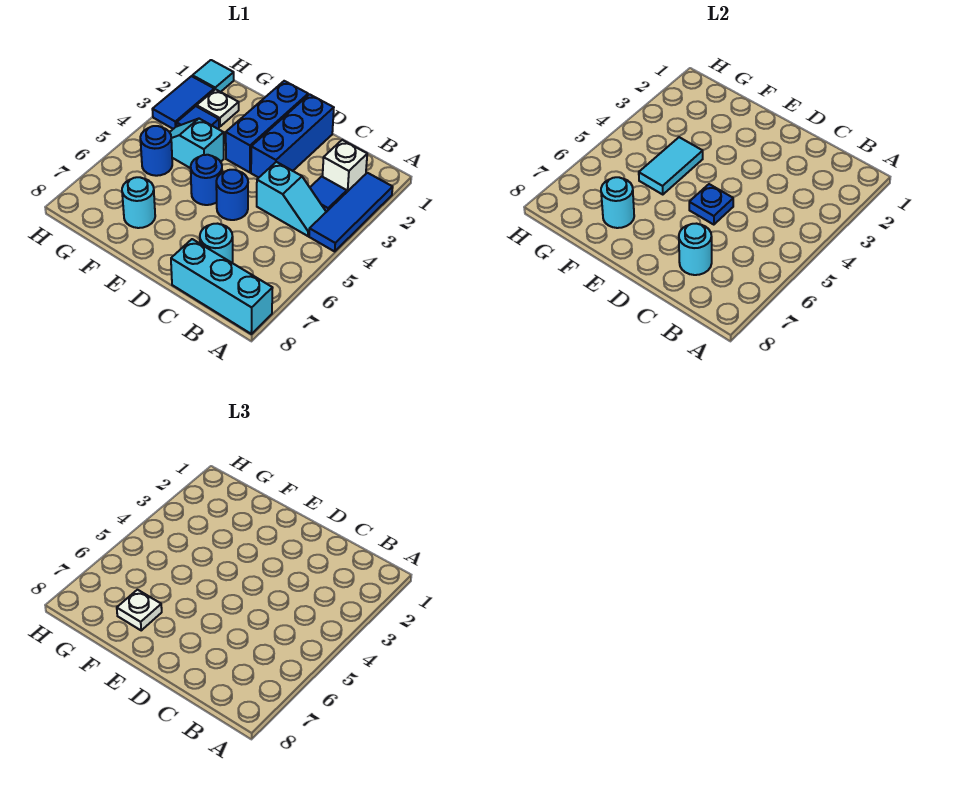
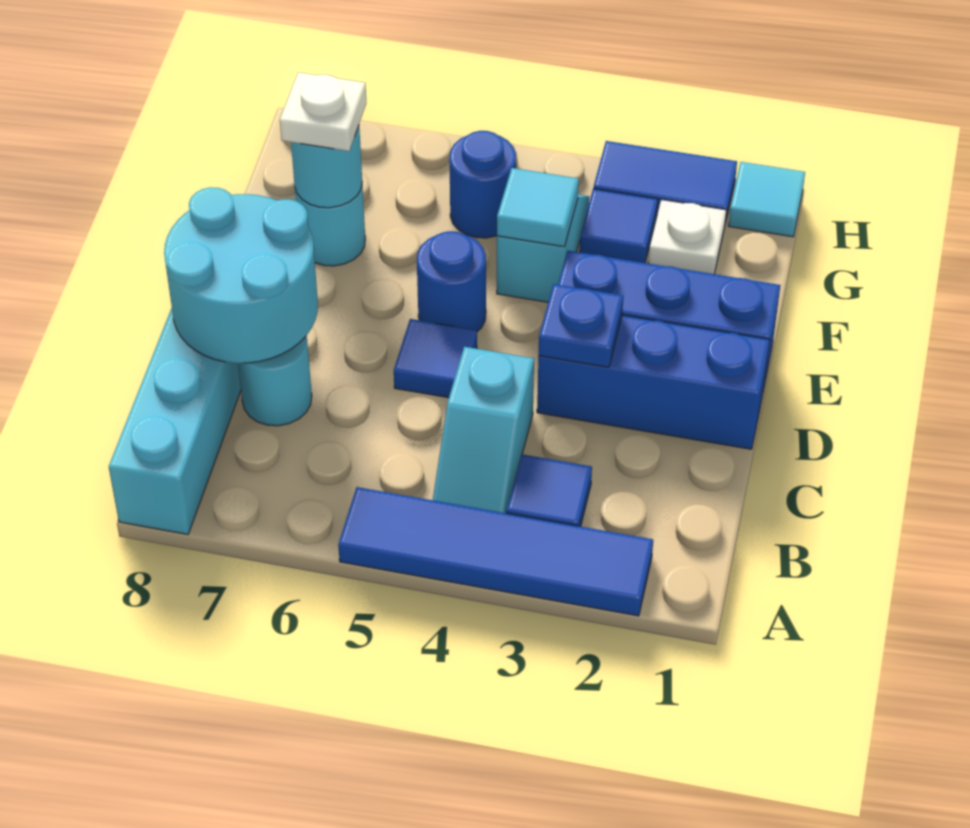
blue 1x3 tile [309,173,393,251] -> blue 1x4 tile [338,487,653,616]
white 1x1 brick [323,140,367,192] -> none
cyan 1x1 round brick [679,224,712,275] -> cyan 2x2 round brick [164,187,318,363]
blue 1x1 round brick [216,170,248,220] -> blue 1x1 tile [394,319,477,398]
blue 1x1 plate [689,184,733,225] -> blue 1x1 plate moved to [539,284,623,367]
cyan 1x2 tile [639,137,703,195] -> cyan 1x1 tile [497,168,579,247]

